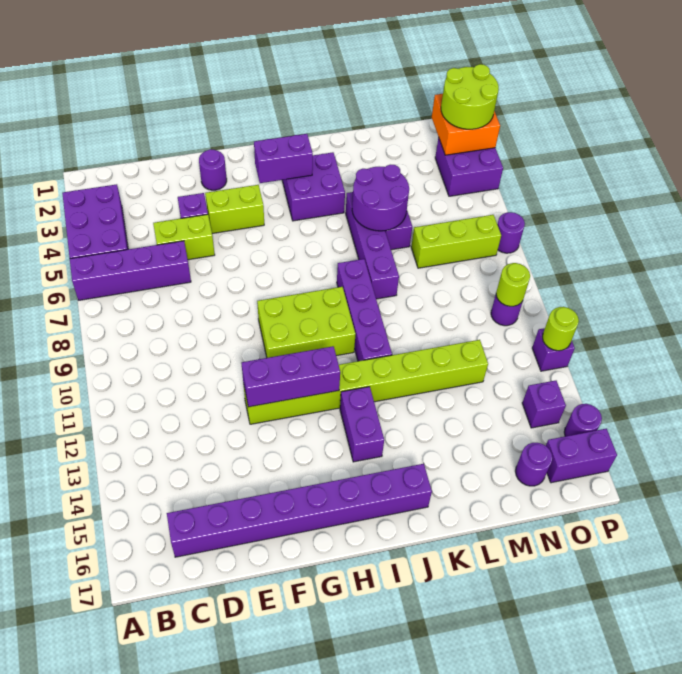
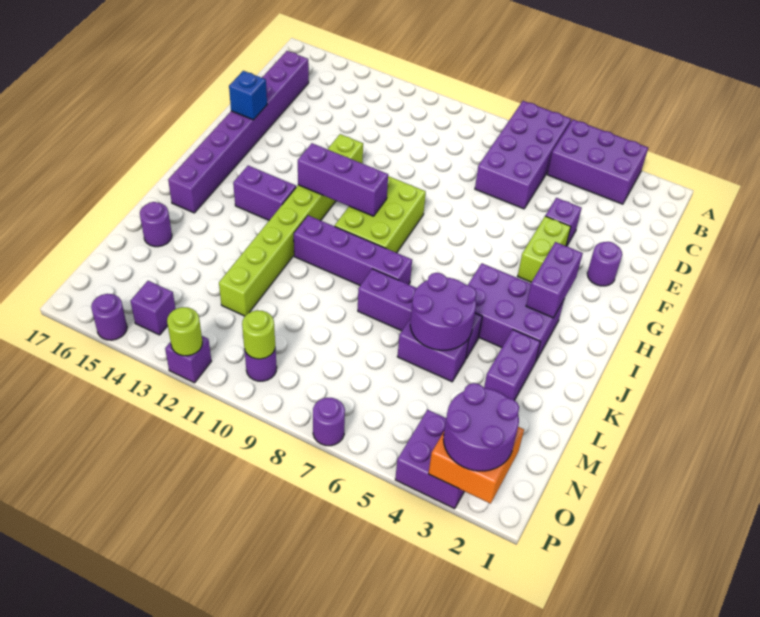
purple 1x4 brick [70,241,191,300] -> purple 2x4 brick [475,101,571,209]
lime 1x2 brick [153,214,215,260] -> none
purple 1x3 brick [242,346,340,407] -> purple 1x3 brick turned to [298,143,388,216]
none -> blue 1x1 brick [229,71,267,120]
purple 2x2 brick [282,152,345,221] -> purple 2x3 brick [468,263,564,361]
lime 1x3 brick [411,215,501,268] -> none
purple 1x1 round brick [516,443,552,486] -> purple 1x1 round brick moved to [140,202,172,247]
lime 2x2 round brick [441,64,499,129] -> purple 2x2 round brick [443,383,519,471]
purple 1x2 brick [546,429,617,483] -> purple 1x2 brick moved to [484,330,540,400]

